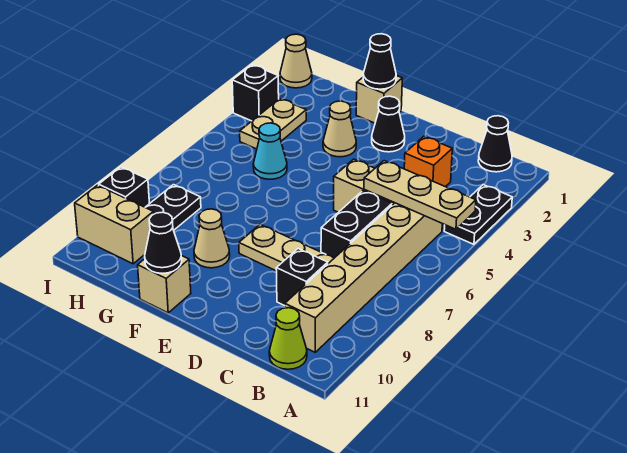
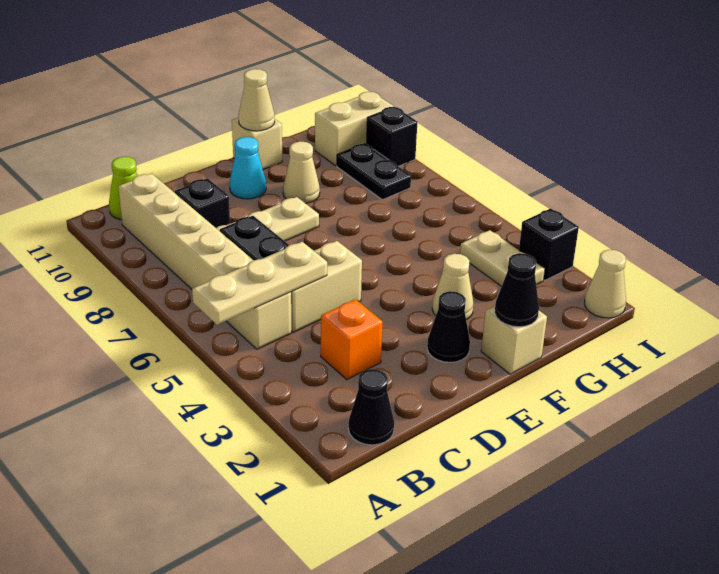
black 1x2 plate [444,185,512,244] -> none
black 1x1 cone [145,212,182,273] -> tan 1x1 cone [239,69,275,131]
cyan 1x1 cone [253,123,287,179] -> cyan 1x1 cone moved to [230,137,266,199]

